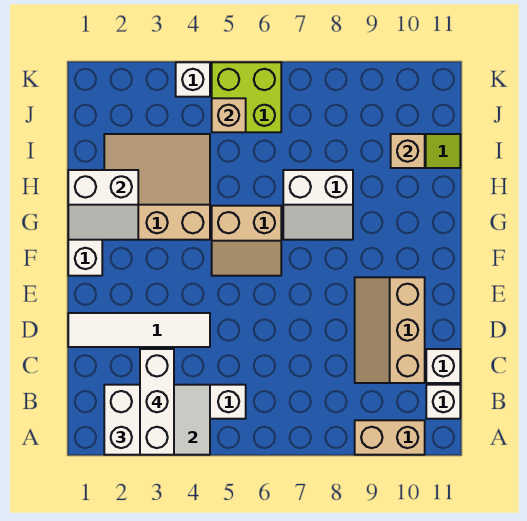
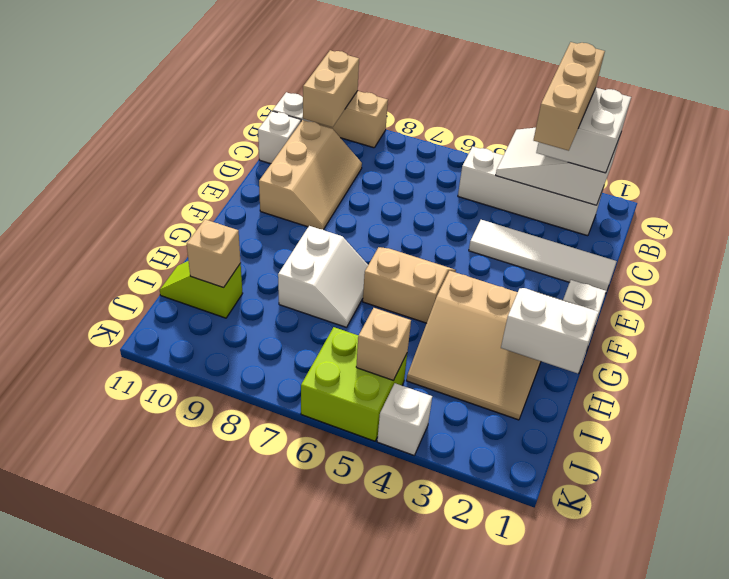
white 1x3 brick [140,349,174,455] -> tan 1x3 brick [534,42,605,151]
none -> tan 1x2 brick [303,50,359,127]
white 2x2 slope [283,170,353,240] -> white 2x2 slope turned to [278,226,368,327]

